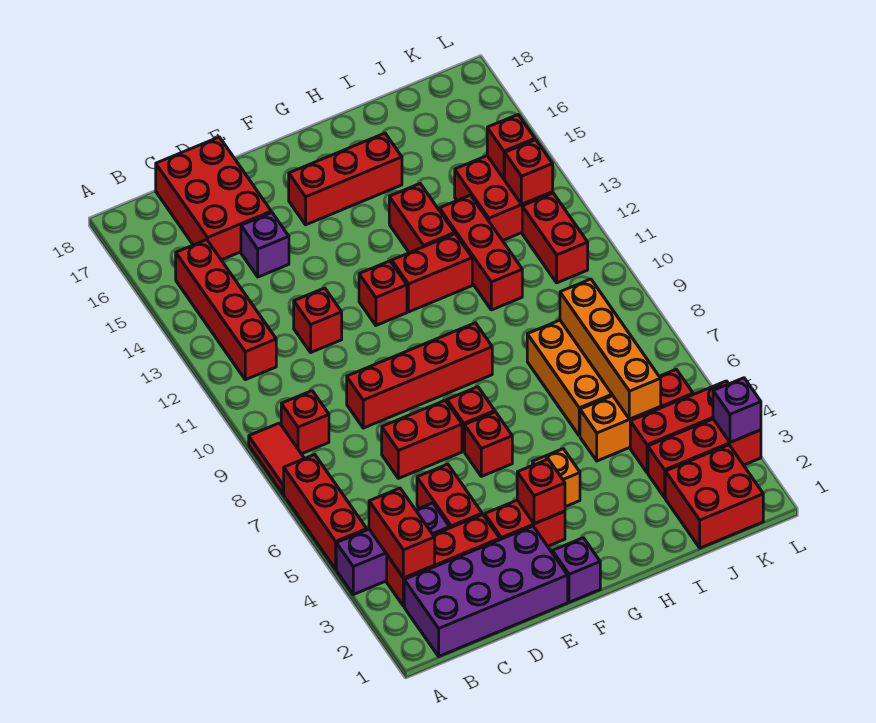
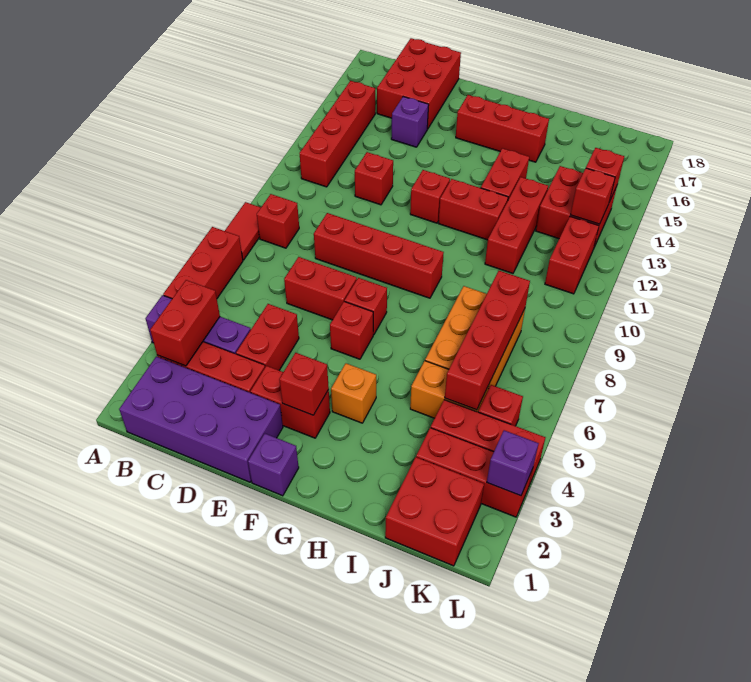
orange 1x4 brick [560,279,661,419] -> red 1x4 brick [445,271,530,410]

